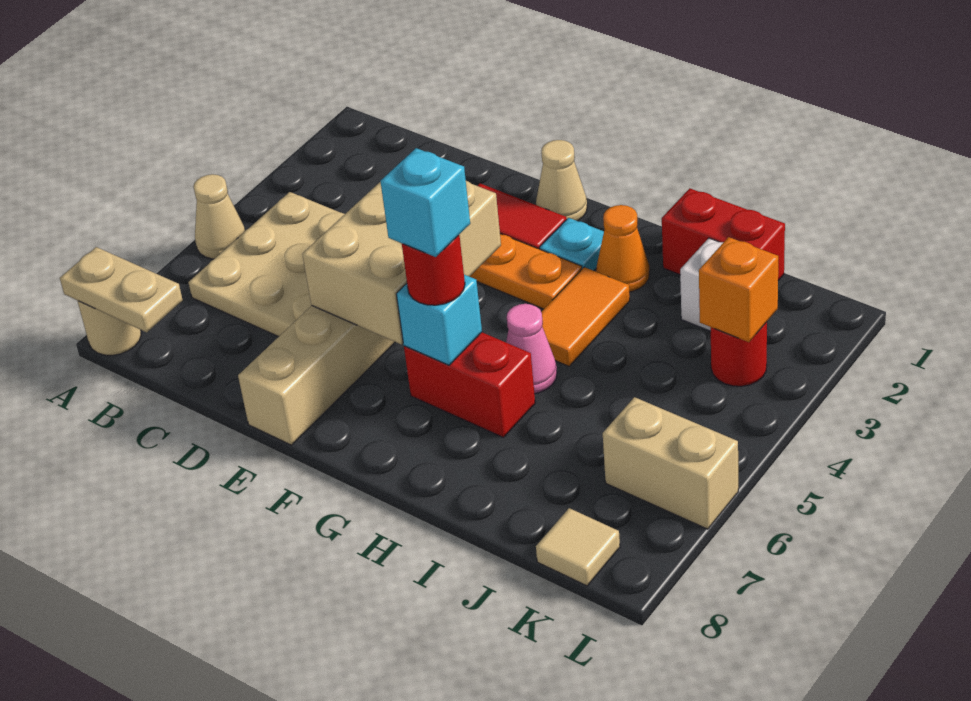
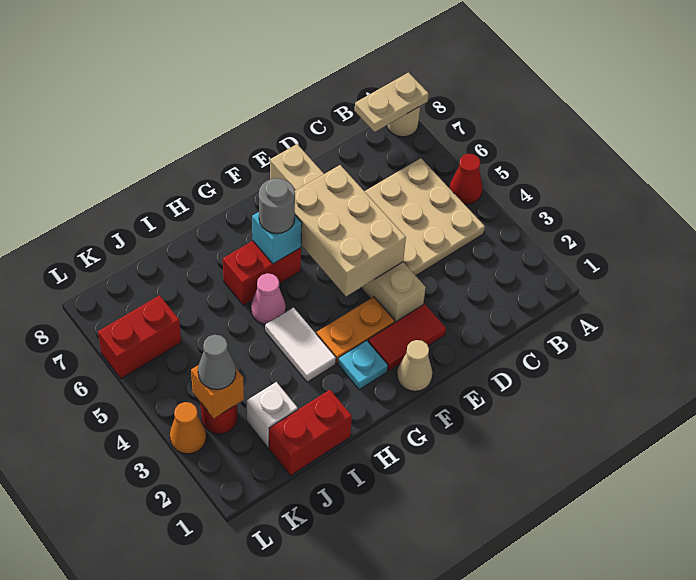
tan 1x1 cone [193,174,245,259] -> red 1x1 cone [450,154,483,204]
red 1x1 round brick [402,235,465,305] -> grey 1x1 round brick [259,178,295,233]
cyan 1x1 brick [380,148,470,257] -> none
orange 1x1 cone [596,205,649,292] -> orange 1x1 cone moved to [170,402,206,454]
orange 1x2 tile [541,267,630,366] -> white 1x2 tile [265,308,336,382]
none -> grey 1x1 cone [198,335,236,390]
tan 1x2 brick [603,397,738,529] -> red 1x2 brick [98,295,181,379]
tan 1x1 tile [536,508,620,586] -> none

